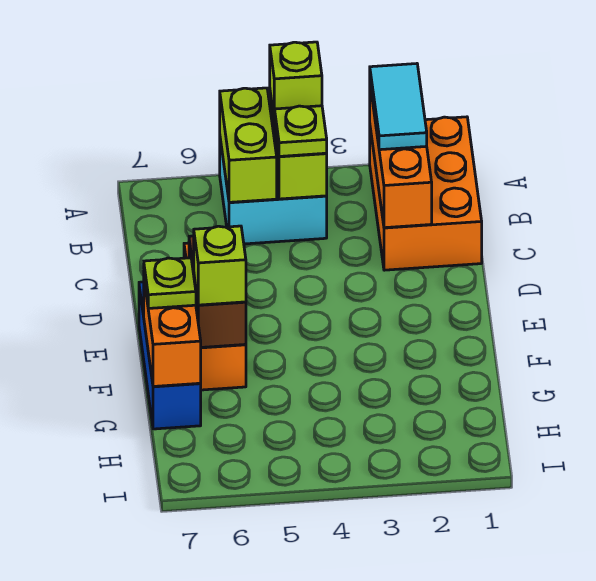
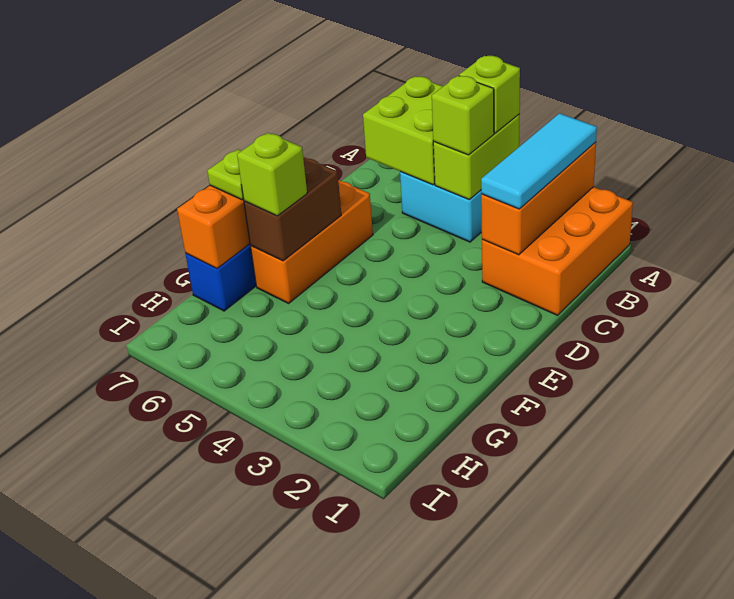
cyan 1x2 tile [370,64,427,150] -> cyan 1x3 tile [481,113,597,209]
lime 1x2 brick [220,88,277,202] -> lime 2x2 brick [363,76,443,185]
lime 1x1 plate [275,106,327,156] -> lime 1x1 brick [432,76,494,155]

